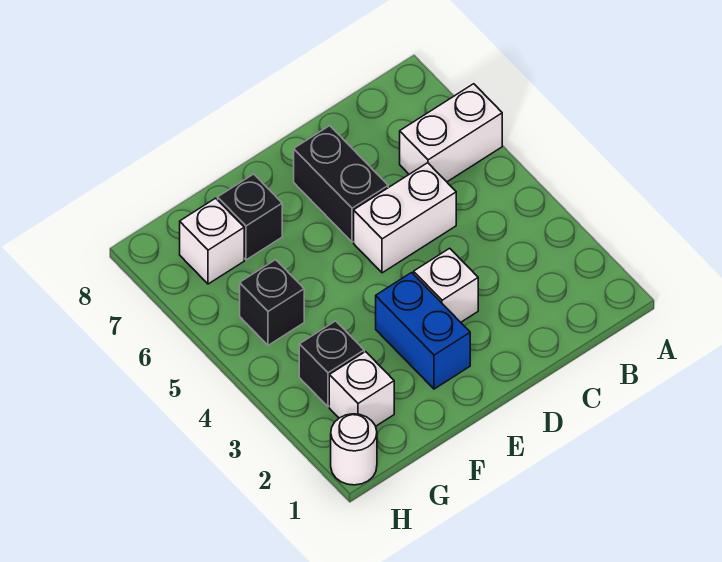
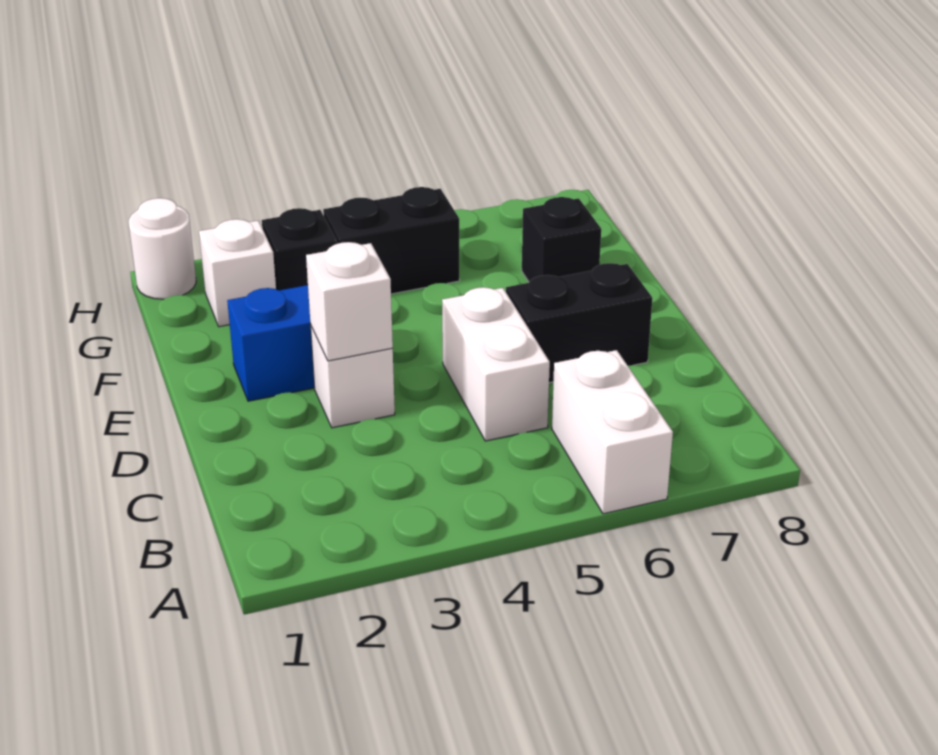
black 1x1 brick [240,260,304,345] -> black 1x2 brick [323,187,460,294]
white 1x1 brick [180,198,244,284] -> white 1x1 brick moved to [306,242,393,361]

